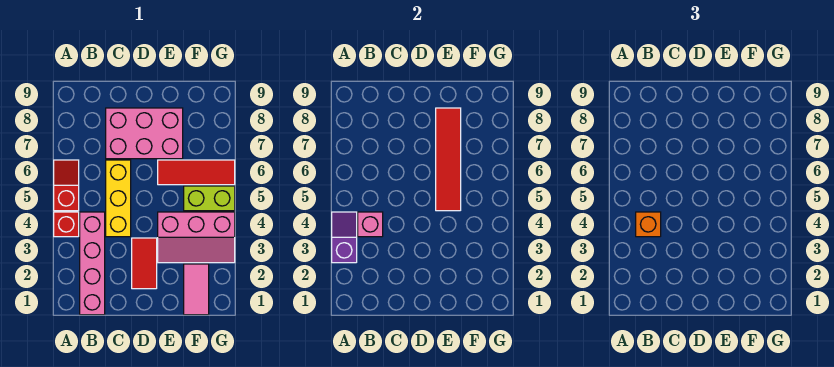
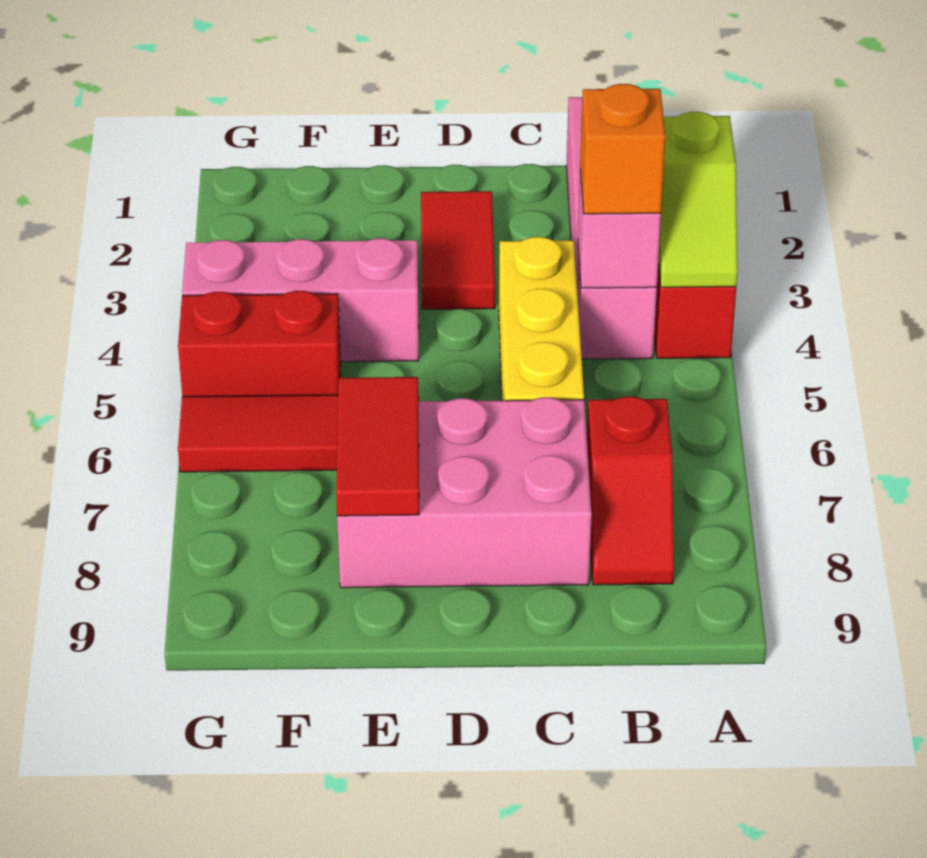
purple 1x2 slope [332,212,357,263] -> lime 1x2 slope [658,112,738,287]
red 1x2 slope [54,160,79,211] -> red 1x2 slope moved to [587,396,674,585]
red 1x4 tile [436,108,461,211] -> red 1x2 tile [336,377,419,516]
pink 1x2 tile [184,264,209,315] -> none
lime 1x2 brick [184,186,235,211] -> red 1x2 brick [178,291,341,396]

